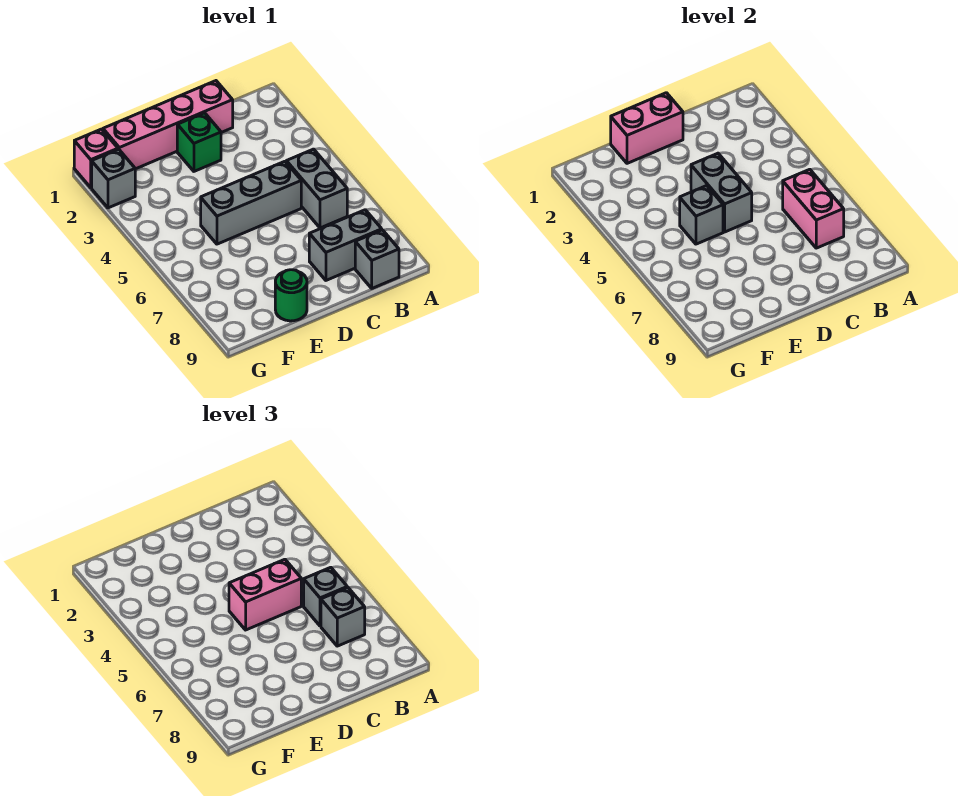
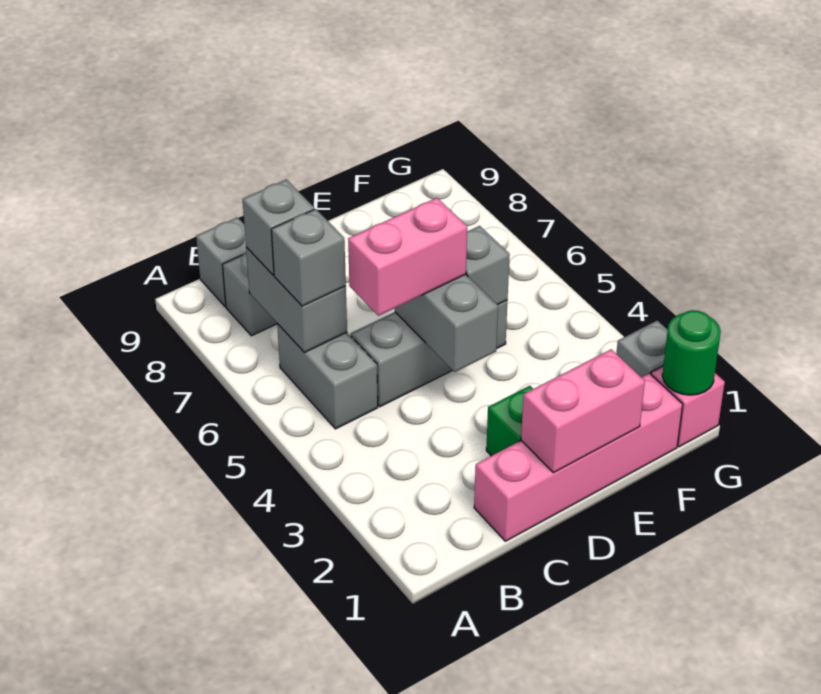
pink 1x2 brick [783,169,844,248] -> grey 1x2 brick [246,247,347,352]
green 1x1 round brick [275,270,307,321] -> green 1x1 round brick moved to [662,310,721,395]

